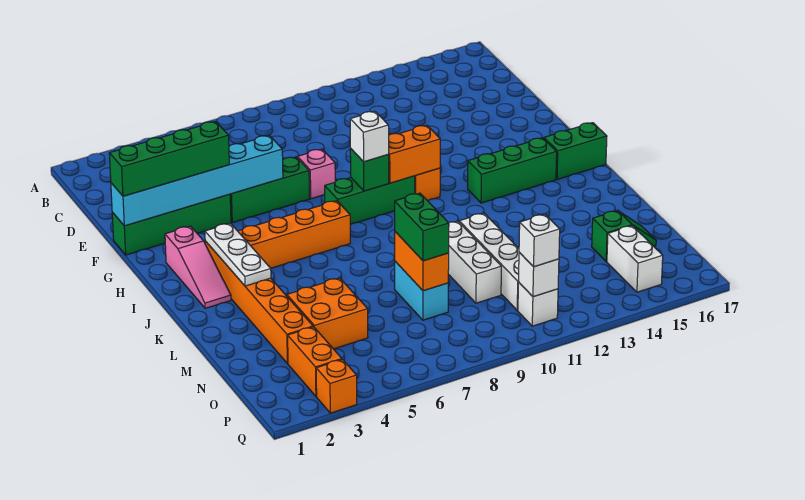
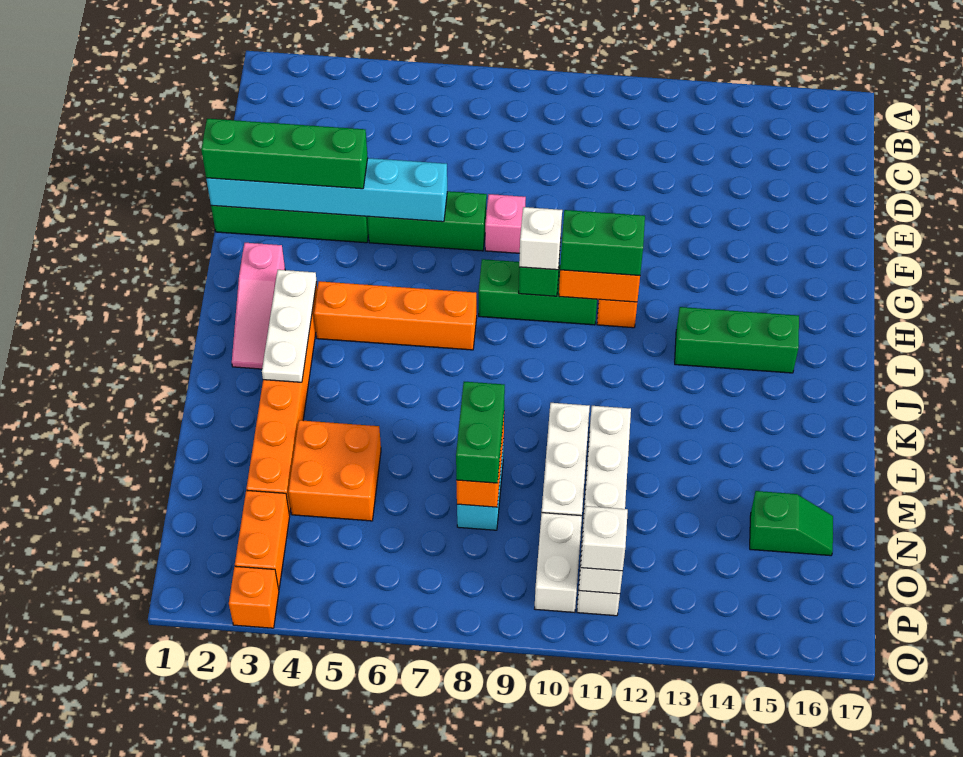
green 1x2 brick [544,123,607,180] -> green 1x2 brick moved to [560,210,645,275]
white 1x2 brick [607,226,663,292] -> white 1x2 brick moved to [535,513,582,612]

